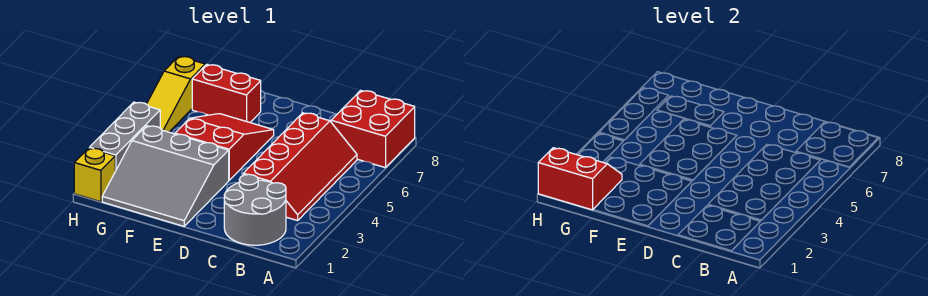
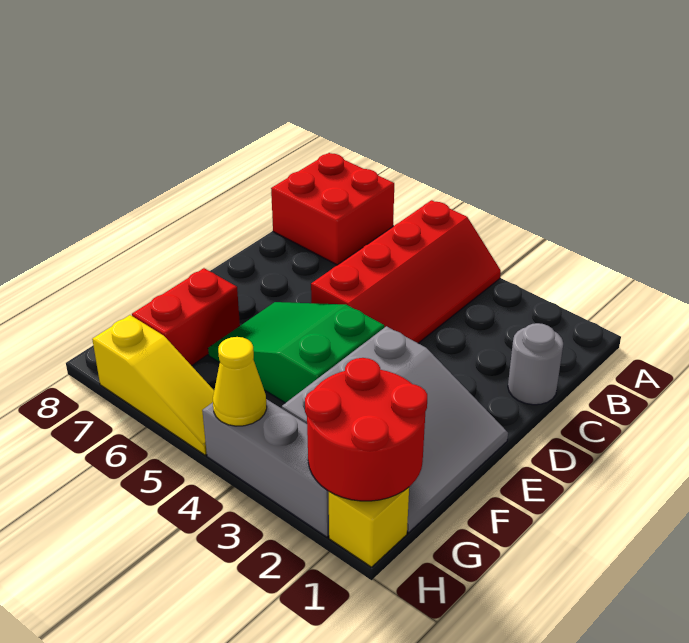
grey 2x2 round brick [224,174,286,245] -> grey 1x1 round brick [508,323,563,405]
red 2x4 slope [243,113,357,221] -> red 2x4 slope turned to [311,200,501,343]
red 2x3 slope [175,114,274,180] -> green 2x3 slope [208,302,384,403]
red 2x2 slope [538,148,622,210] -> red 2x2 round brick [305,358,427,501]
none -> yellow 1x1 cone [213,337,267,426]

